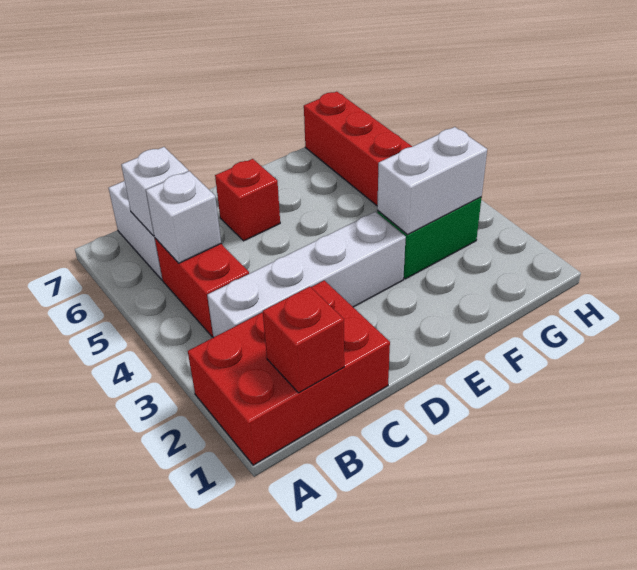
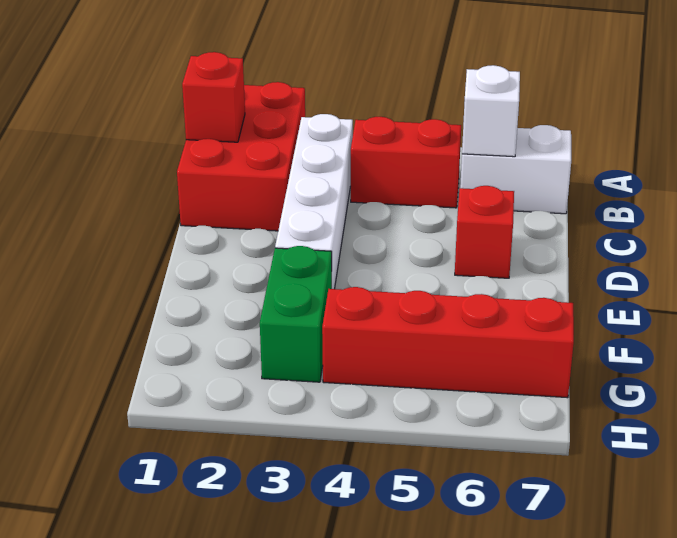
white 1x1 brick [146,171,221,263] -> none
white 1x2 brick [377,127,487,234] -> none

